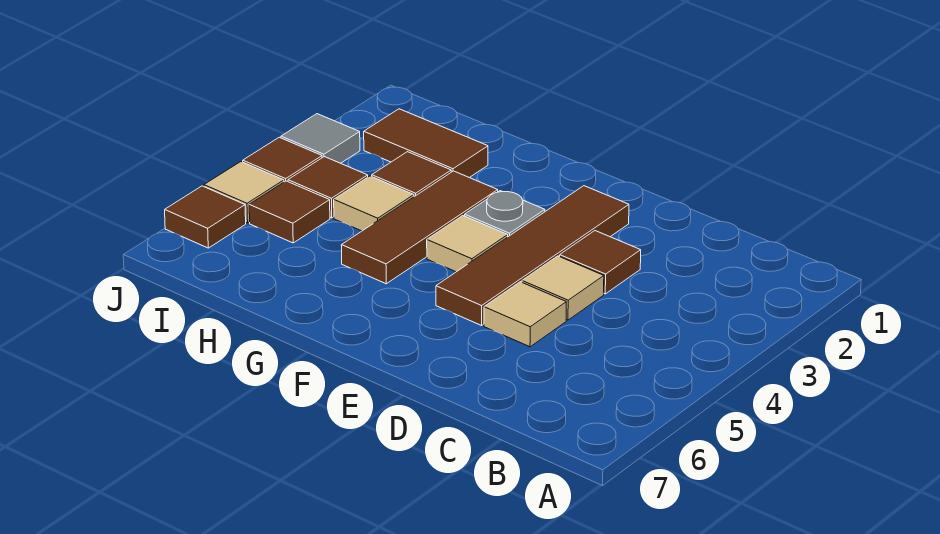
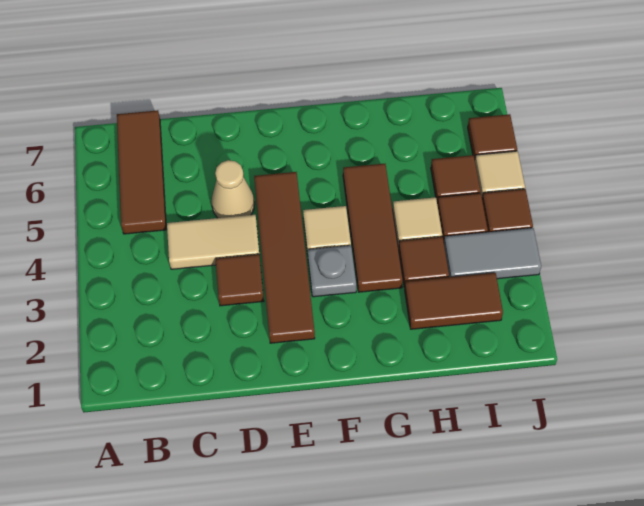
none -> brown 1x3 tile [117,110,166,234]
tan 1x1 tile [522,256,604,320] -> tan 1x2 tile [167,215,259,269]
tan 1x1 tile [484,282,566,347] -> tan 1x1 cone [212,160,255,218]
grey 1x1 tile [281,114,360,163] -> grey 1x2 tile [444,228,541,279]

